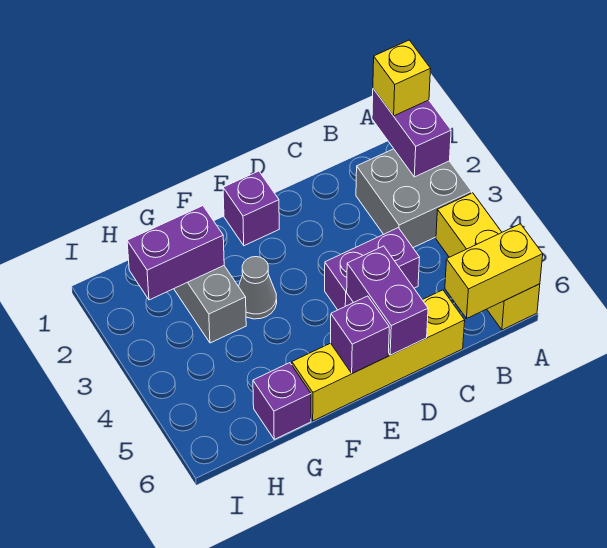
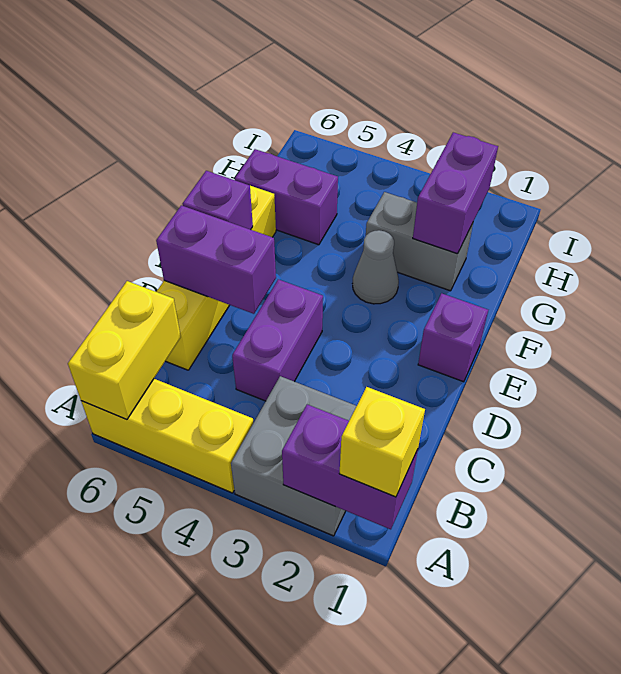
purple 1x1 brick [253,363,311,439] -> purple 1x2 brick [235,149,338,245]

